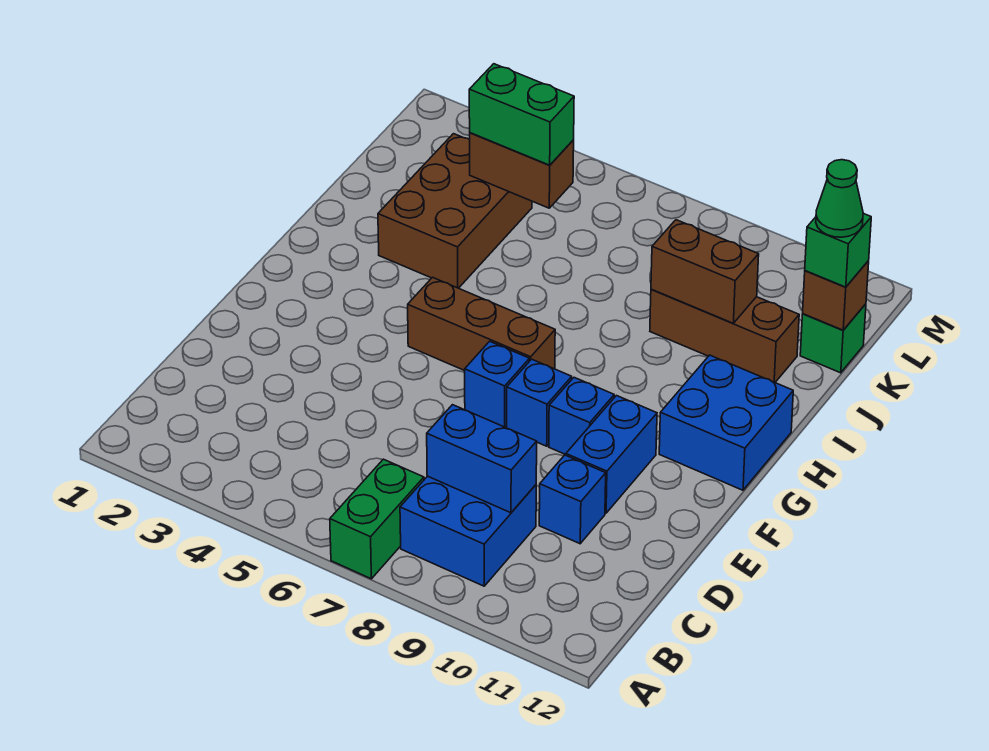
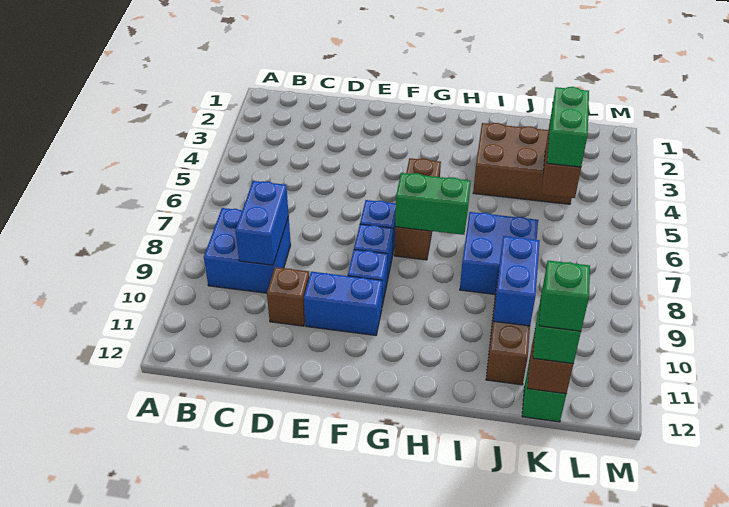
green 1x2 brick [330,459,424,579] -> green 1x2 brick moved to [395,173,471,235]
blue 1x1 brick [539,455,606,544] -> brown 1x1 brick [267,267,309,326]
blue 2x2 brick [659,355,793,490] -> blue 2x2 brick moved to [460,212,538,294]
brown 1x2 brick [651,220,759,323] -> blue 1x2 brick [493,236,540,326]
green 1x1 cone [816,160,863,237] -> green 1x1 brick [539,261,590,331]

